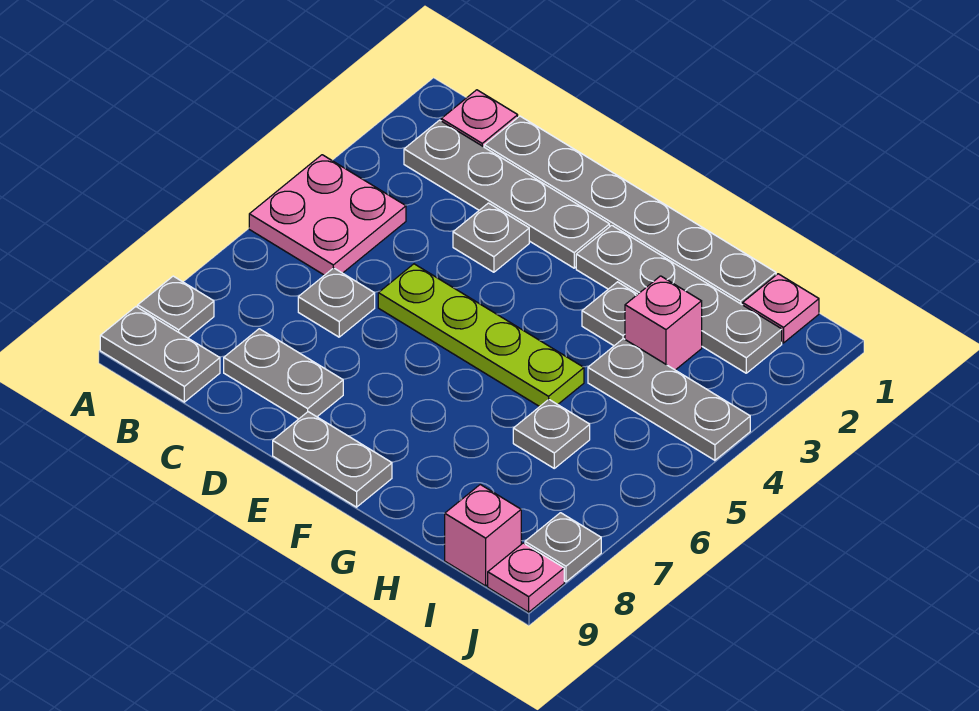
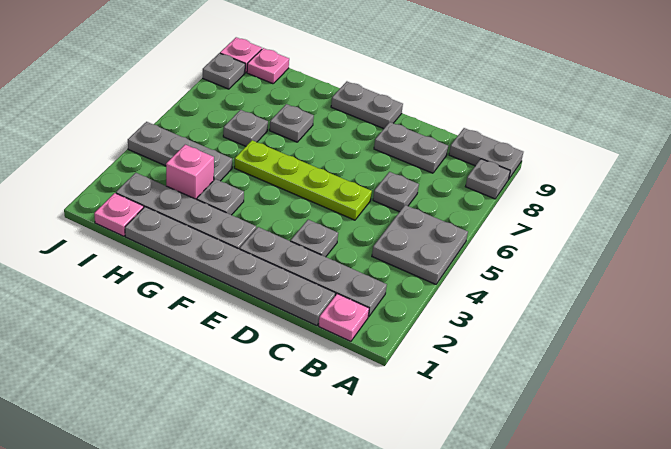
pink 2x2 plate [249,155,406,275] -> grey 2x2 plate [372,205,468,284]
none -> grey 1x1 plate [270,104,314,142]
pink 1x1 brick [445,485,521,586] -> pink 1x1 plate [247,48,289,84]

